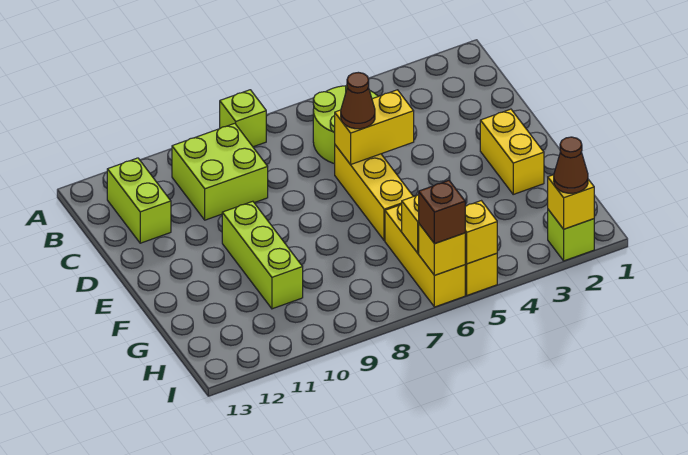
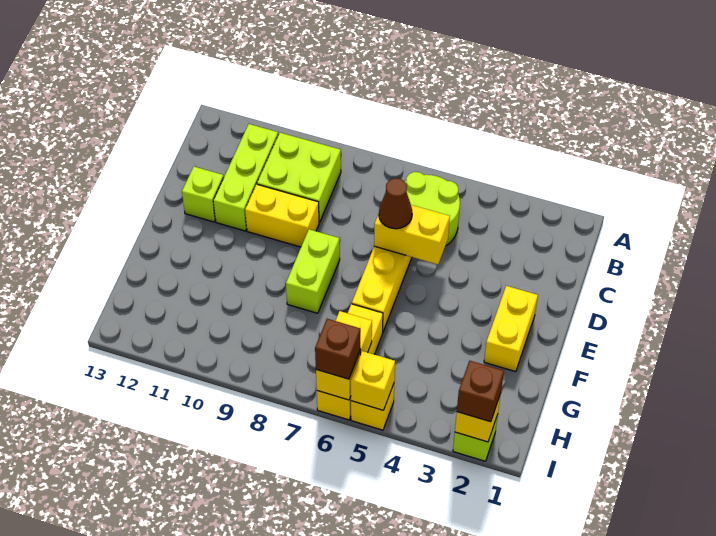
lime 1x1 brick [220,90,266,147] -> lime 1x1 brick moved to [182,167,224,222]
lime 1x2 brick [107,158,171,243] -> lime 1x2 brick moved to [286,229,340,313]
none -> yellow 1x2 brick [245,184,319,247]
lime 1x3 brick [222,201,303,309] -> lime 1x3 brick moved to [213,124,278,231]
brown 1x1 cone [554,137,588,193] -> brown 1x1 brick [457,361,504,422]

